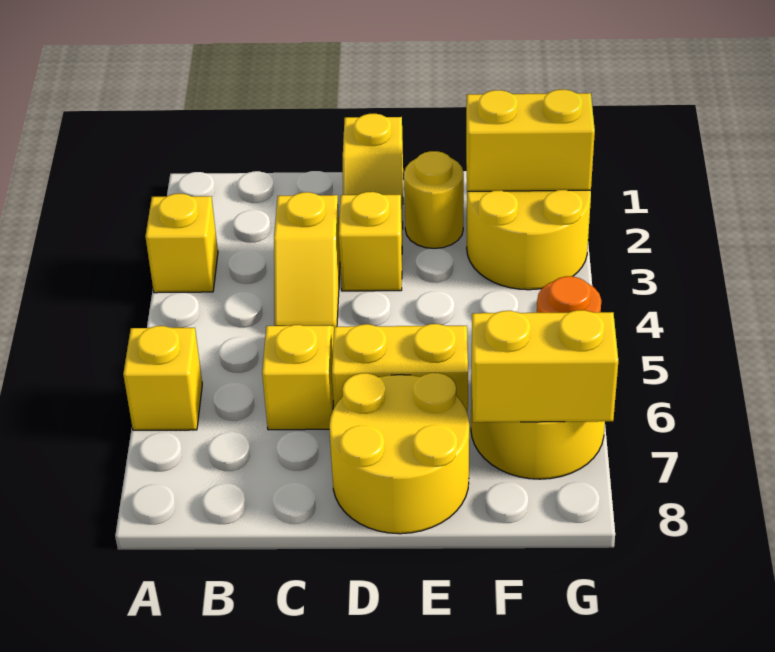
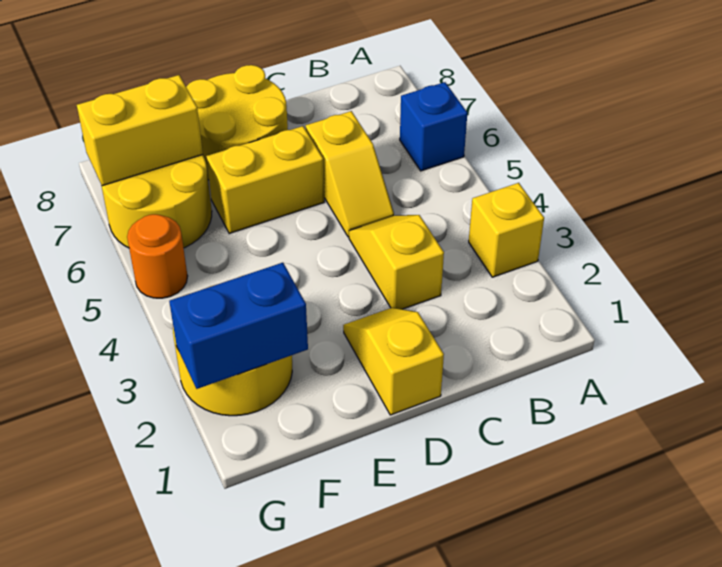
yellow 1x1 brick [123,326,202,430] -> blue 1x1 brick [400,82,467,171]
yellow 1x1 brick [339,192,402,291] -> none
yellow 1x1 round brick [404,151,464,249] -> none
yellow 1x2 brick [466,89,595,191] -> blue 1x2 brick [169,263,308,389]

